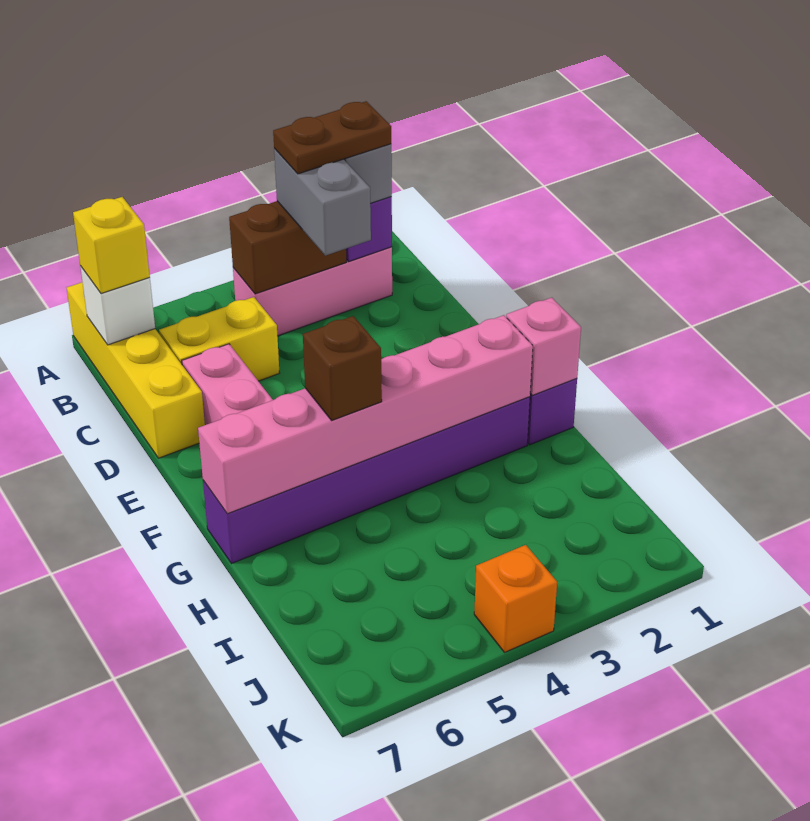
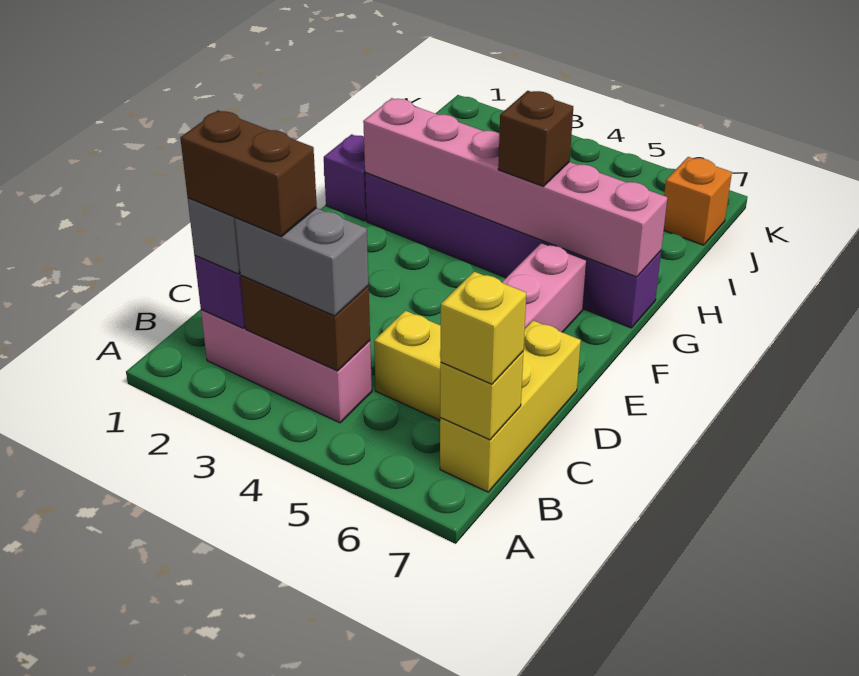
yellow 1x4 brick [67,282,205,458] -> yellow 1x3 brick [440,320,581,492]
brown 1x2 plate [273,101,391,174] -> brown 1x2 brick [180,111,317,237]
grey 1x2 brick [274,149,371,256] -> grey 1x2 brick turned to [235,208,369,316]
white 1x1 brick [80,266,155,345] -> yellow 1x1 brick [440,352,523,440]
pink 1x1 brick [506,298,581,395] -> none
orange 1x1 brick [474,545,557,652] -> orange 1x1 brick moved to [664,157,732,245]

